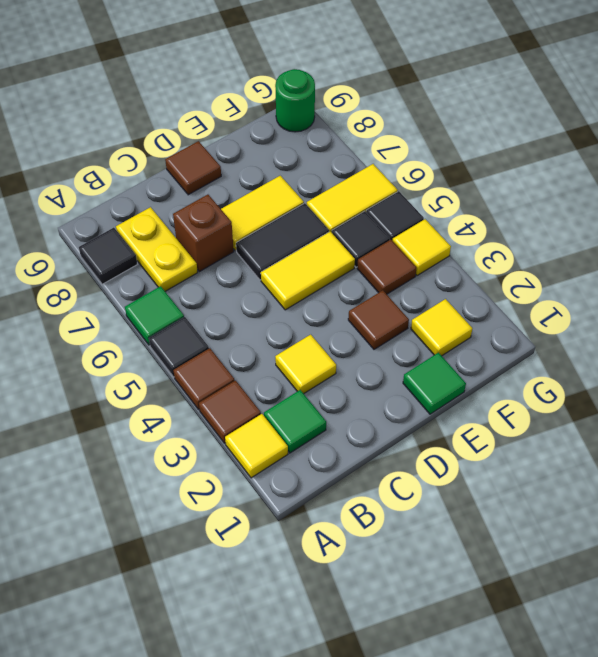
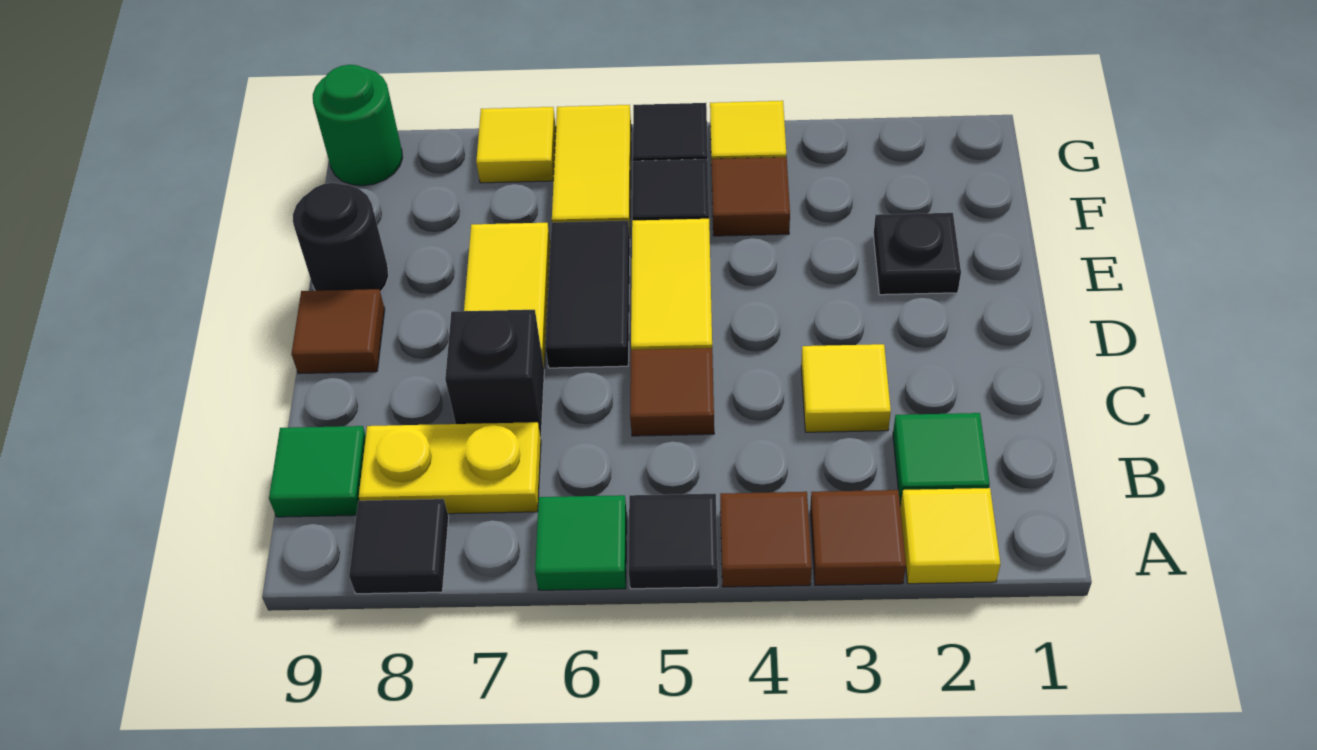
brown 1x1 brick [173,195,234,272] -> black 1x1 brick [445,310,544,438]
green 1x1 tile [403,352,466,414] -> green 1x1 tile moved to [269,426,366,517]
none -> black 1x1 plate [873,213,961,295]
brown 1x1 tile [348,290,409,349] -> brown 1x1 tile moved to [630,348,714,436]
none -> black 1x1 round brick [293,183,389,292]
yellow 1x1 tile [411,299,472,356] -> yellow 1x1 tile moved to [476,107,556,183]

